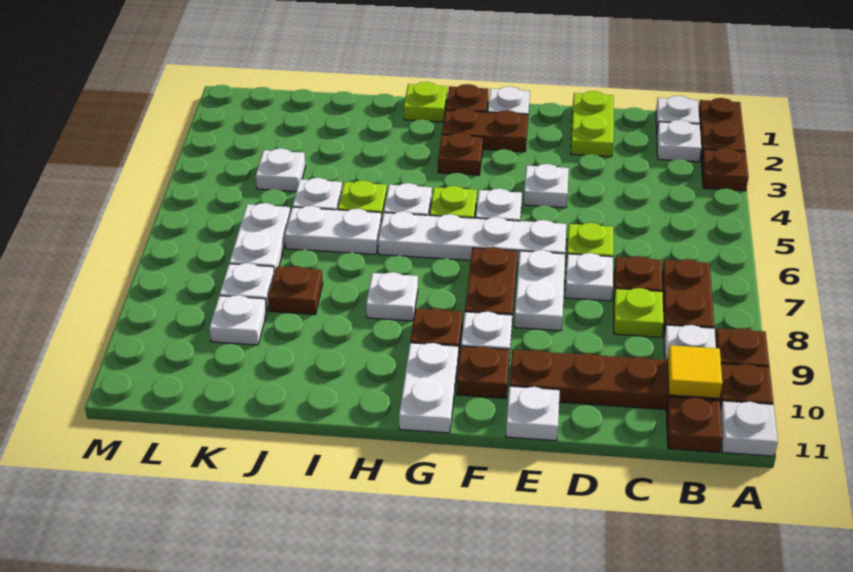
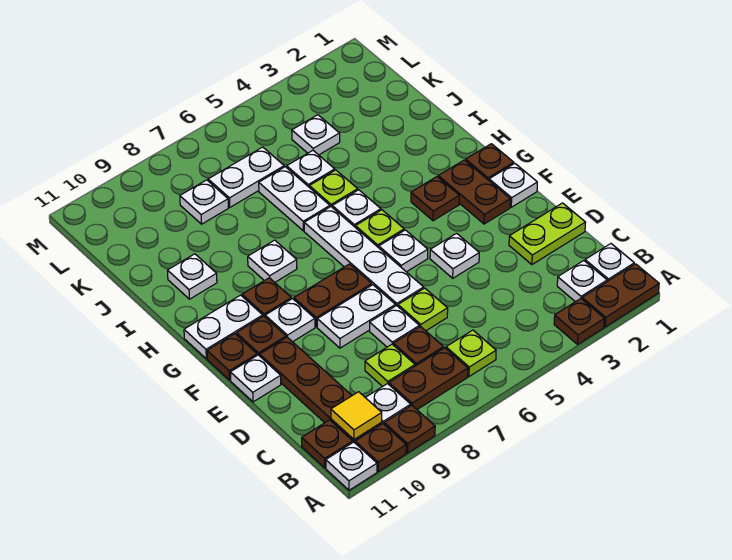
lime 1x1 plate [404,82,447,122] -> lime 1x1 plate moved to [446,330,496,376]
brown 1x1 plate [268,266,323,314] -> brown 1x1 plate moved to [207,334,257,380]
white 1x1 plate [209,295,267,345] -> white 1x1 plate moved to [167,254,217,299]

